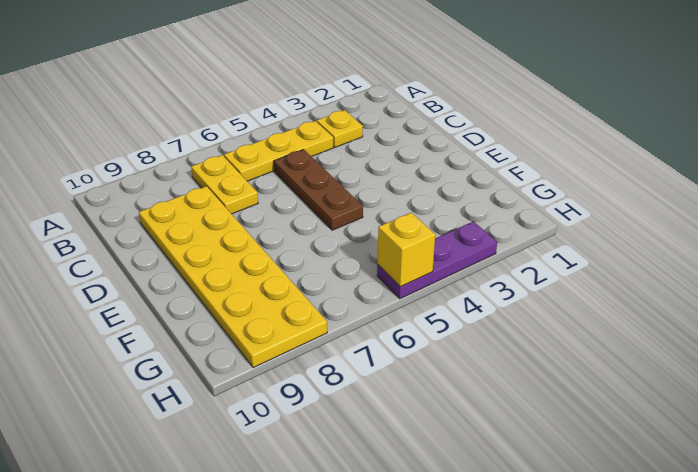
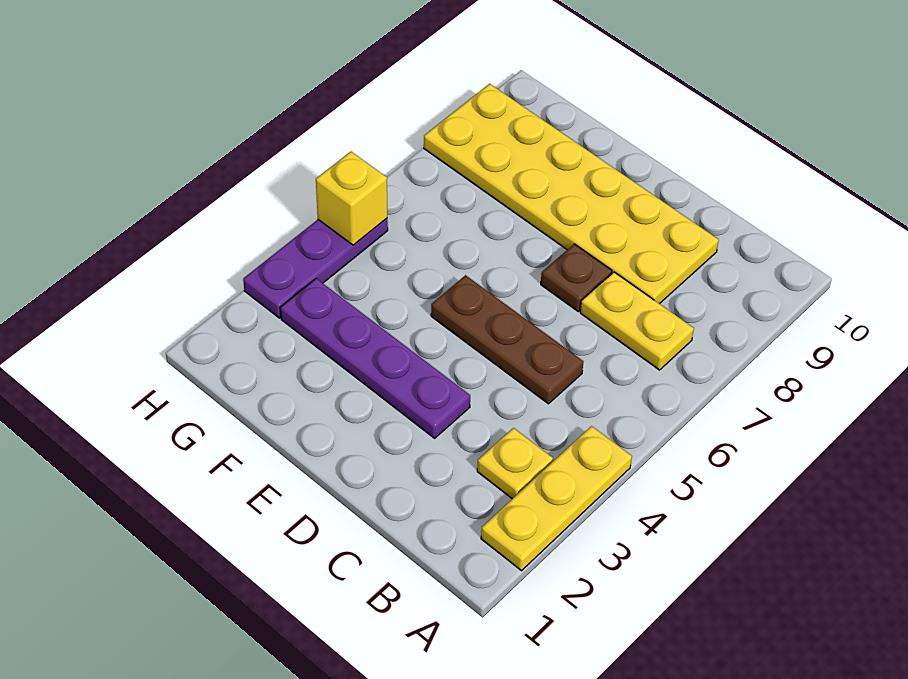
yellow 1x3 plate [224,121,333,181] -> yellow 1x3 plate moved to [481,426,632,571]
none -> purple 1x4 plate [281,278,470,438]
none -> brown 1x1 plate [541,244,612,311]

